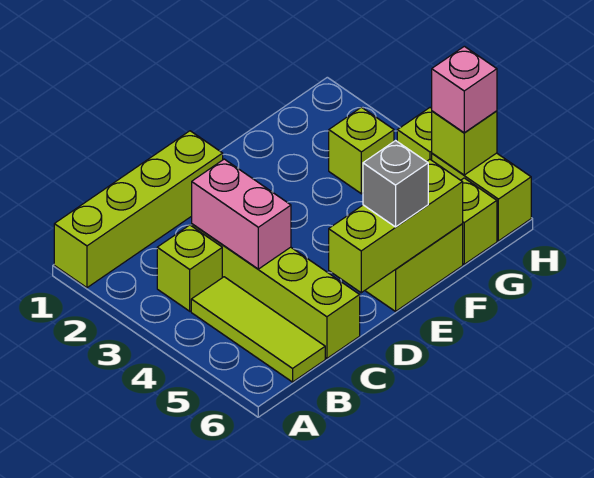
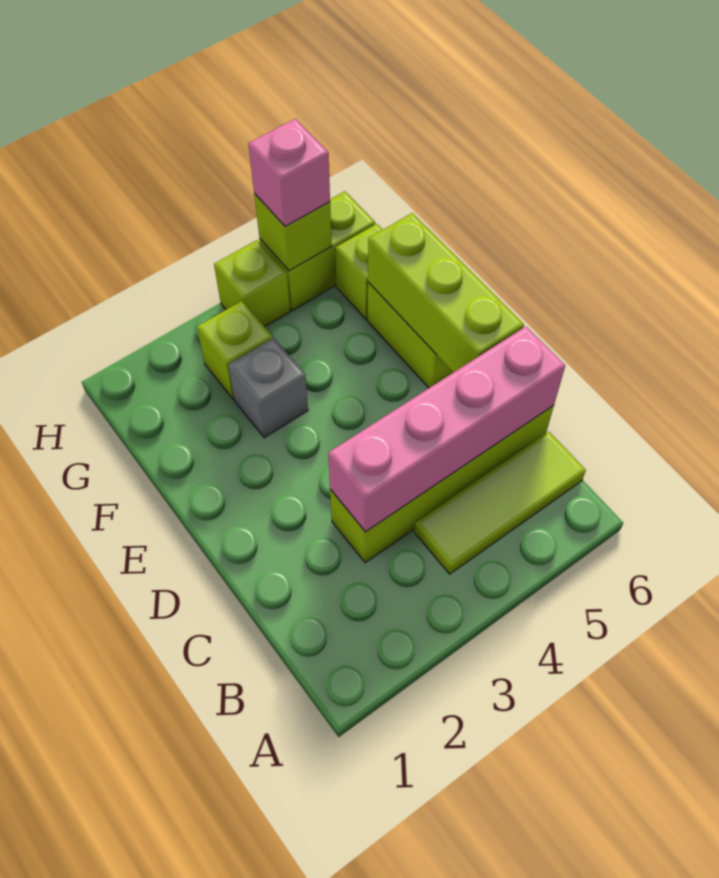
lime 1x4 brick [54,131,223,288] -> none
lime 1x1 brick [157,225,222,311] -> none
pink 1x2 brick [192,159,291,269] -> pink 1x4 brick [328,327,565,532]
grey 1x1 brick [363,141,428,227] -> grey 1x1 brick moved to [228,338,308,438]

